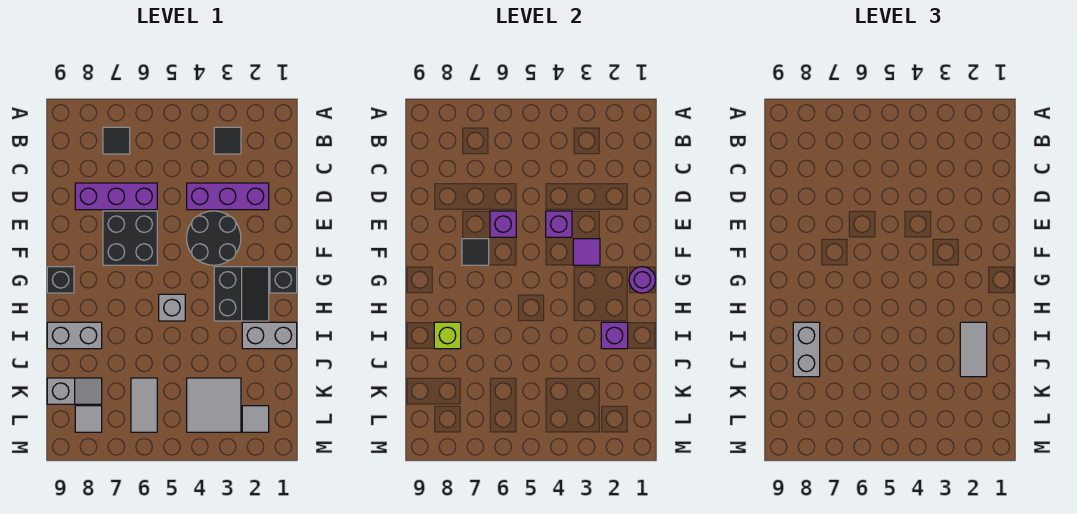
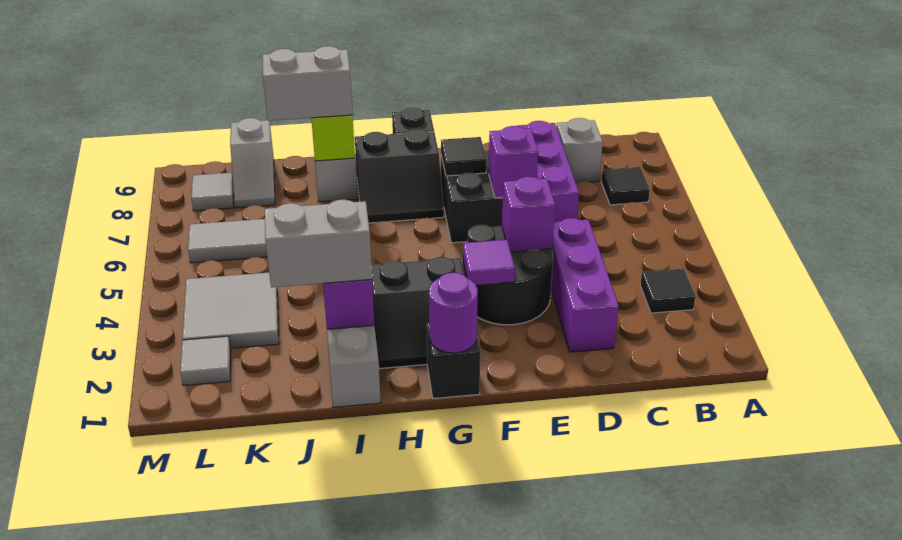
none -> black 2x2 slope [355,129,444,223]
grey 1x1 brick [159,294,185,321] -> grey 1x1 brick moved to [556,118,603,183]
grey 1x2 tile [960,322,987,377] -> grey 1x2 brick [265,200,372,287]

